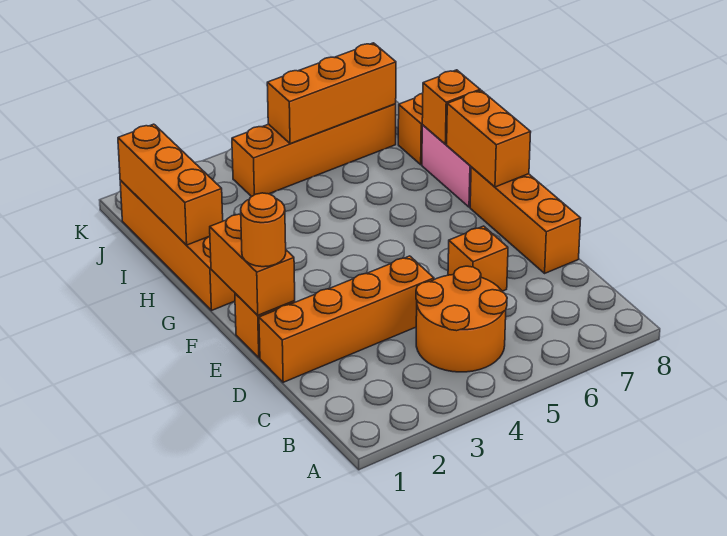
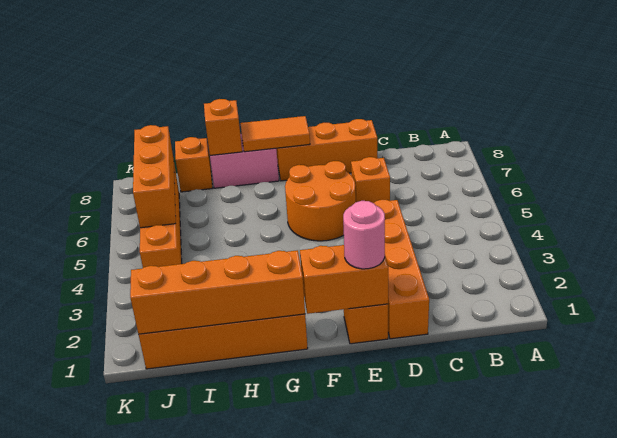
orange 2x2 round brick [416,266,507,372] -> orange 2x2 round brick moved to [285,161,356,241]
orange 1x1 round brick [241,193,286,267] -> pink 1x1 round brick [343,201,385,269]
orange 1x2 brick [447,90,531,187] -> orange 1x2 tile [241,116,310,152]
orange 1x3 brick [118,124,223,245] -> orange 1x4 brick [130,250,305,334]

